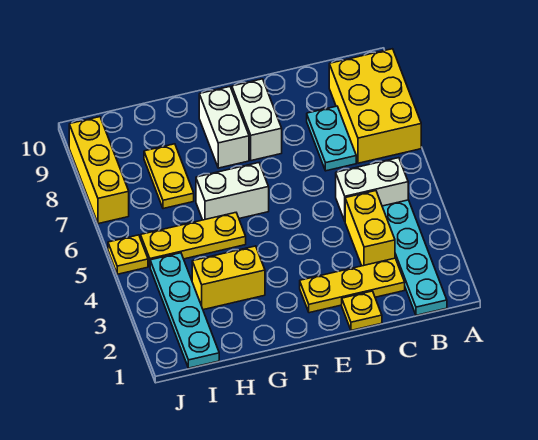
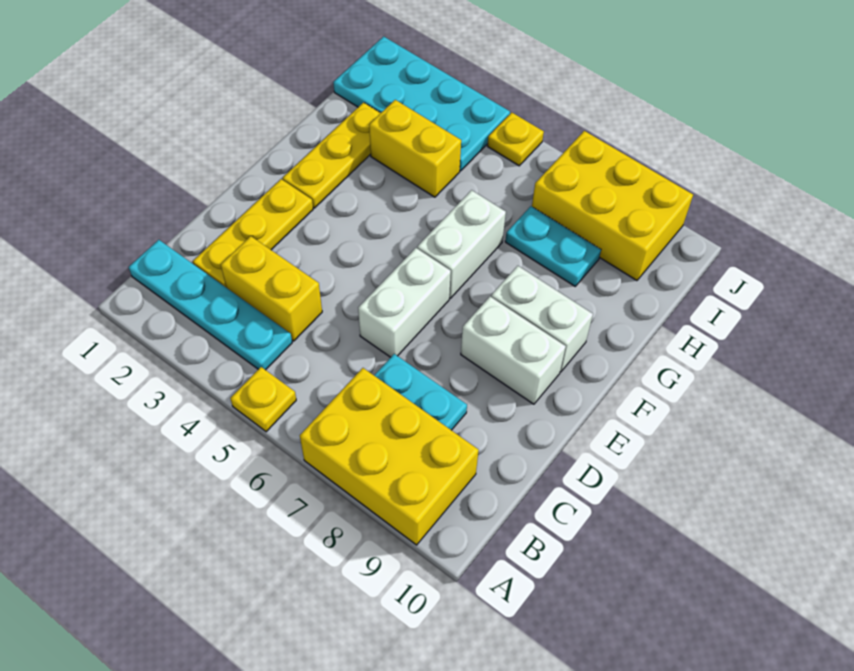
white 1x2 brick [336,158,408,221] -> white 1x2 brick moved to [358,248,451,357]
yellow 1x1 plate [342,291,382,330] -> yellow 1x1 plate moved to [230,367,296,432]
yellow 1x2 brick [192,246,265,310] -> yellow 1x2 brick turned to [369,100,461,197]
yellow 1x3 plate [141,213,246,266] -> yellow 1x3 plate moved to [283,103,380,208]
yellow 1x2 plate [144,144,194,209] -> cyan 1x2 plate [505,206,601,286]
cyan 1x4 plate [150,253,219,368] -> cyan 2x4 plate [333,36,510,171]
yellow 1x3 brick [69,117,129,224] -> yellow 2x3 brick [532,131,693,281]

